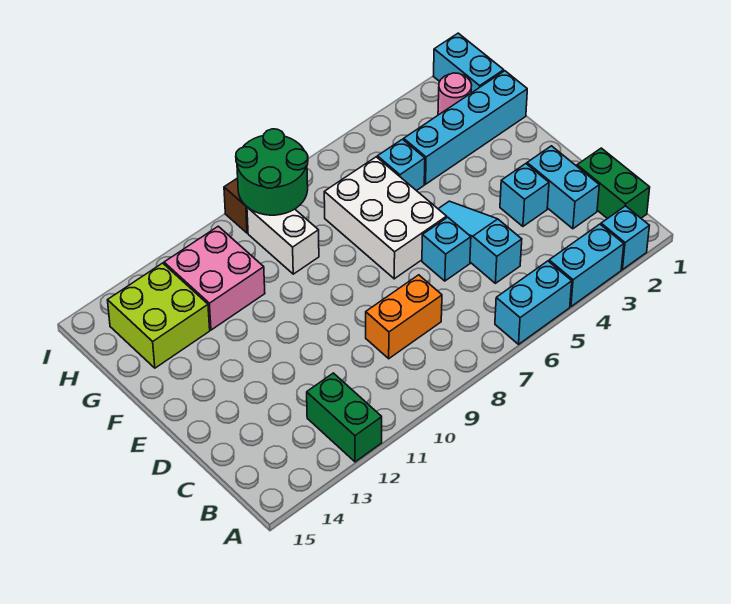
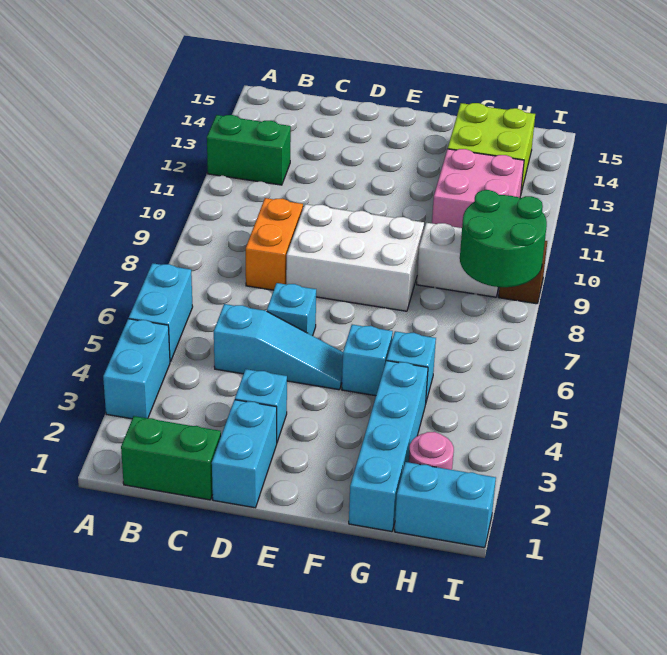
cyan 1x1 brick [601,206,649,270] -> cyan 1x1 brick moved to [342,325,393,396]
cyan 1x2 brick [527,146,599,229] -> cyan 1x2 brick turned to [212,400,277,508]
white 2x3 brick [324,157,447,279] -> white 2x3 brick moved to [286,204,424,311]

